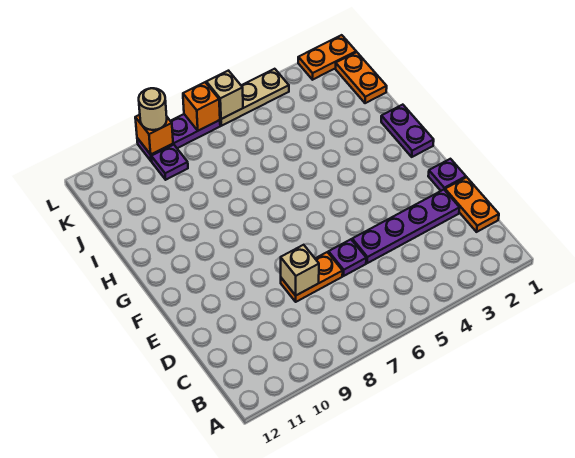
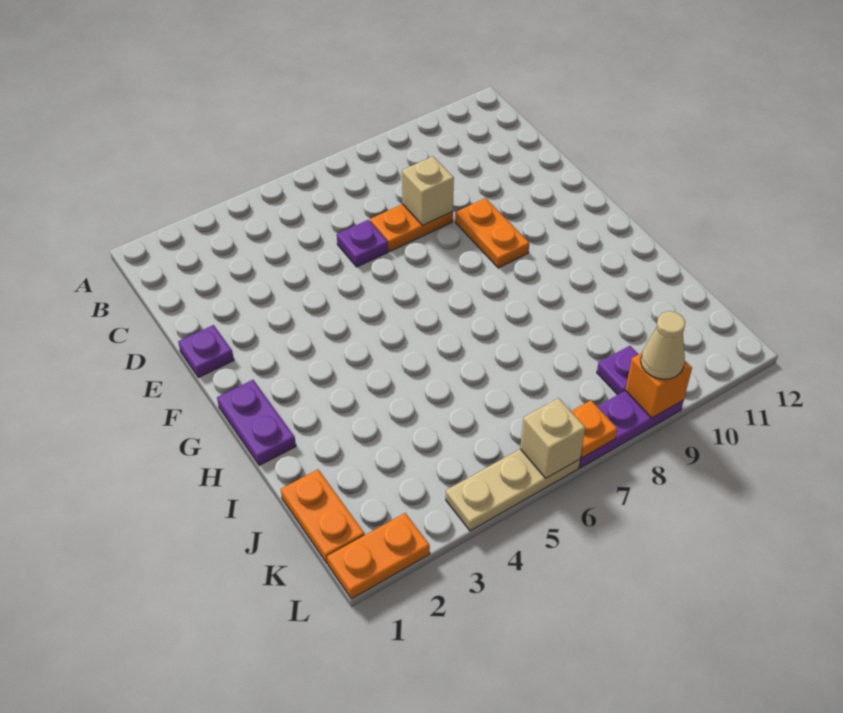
orange 1x2 plate [445,177,499,232] -> orange 1x2 plate moved to [455,198,529,268]
purple 1x4 plate [352,190,460,263] -> none
orange 1x1 brick [183,82,220,131] -> orange 1x1 plate [571,400,617,458]
tan 1x1 round brick [139,88,167,130] -> tan 1x1 cone [641,311,685,379]

